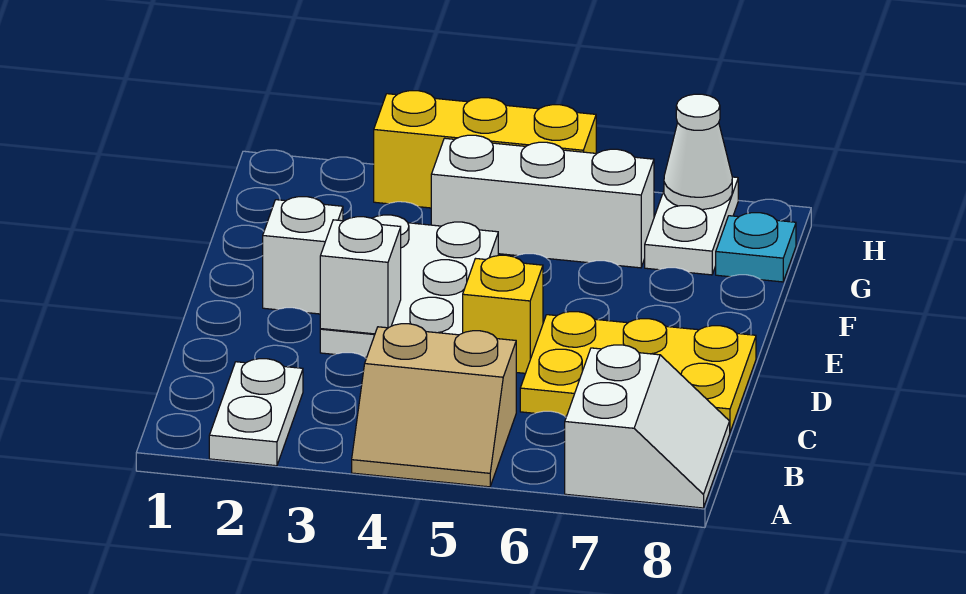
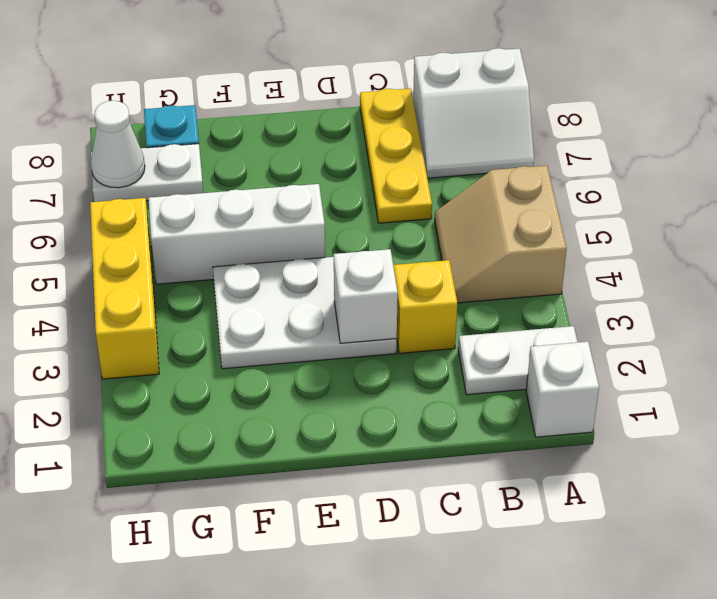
tan 2x2 slope [352,324,516,487] -> tan 2x2 slope turned to [435,165,567,303]
white 2x2 slope [565,345,730,508] -> white 2x2 slope turned to [413,48,534,178]
yellow 2x3 plate [520,312,756,432] -> yellow 1x3 plate [360,88,432,223]
yellow 1x1 brick [463,255,543,373] -> yellow 1x1 brick moved to [393,260,457,353]
white 1x1 brick [263,197,343,314] -> white 1x1 brick moved to [526,342,599,437]
white 1x3 brick [431,135,654,268] -> white 1x3 brick turned to [149,184,325,284]

